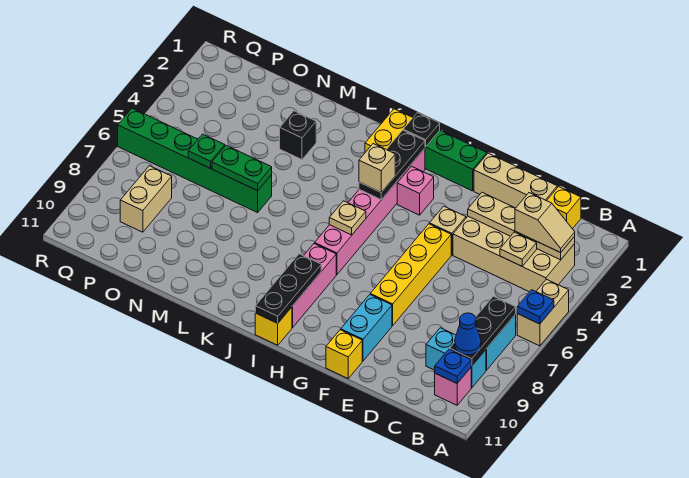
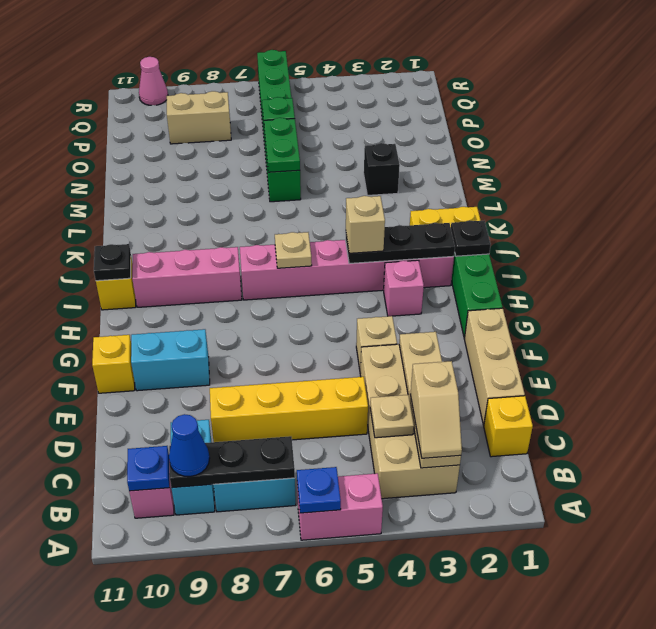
tan 1x2 brick [517,279,569,346] -> pink 1x2 brick [297,473,383,540]
yellow 1x4 brick [370,224,451,326] -> yellow 1x4 brick moved to [210,377,368,442]
black 1x3 plate [255,254,321,323] -> black 1x1 plate [94,244,131,281]
none -> pink 1x1 cone [139,57,168,105]

